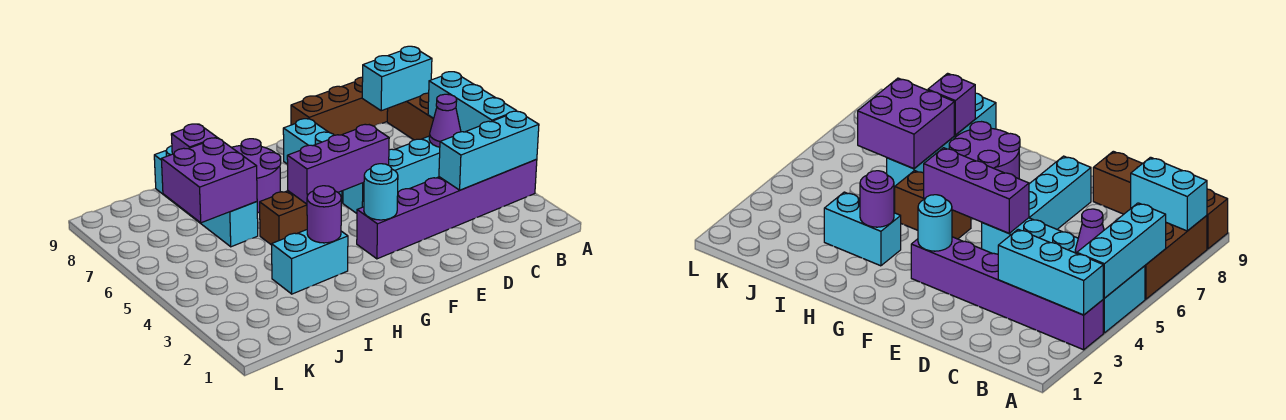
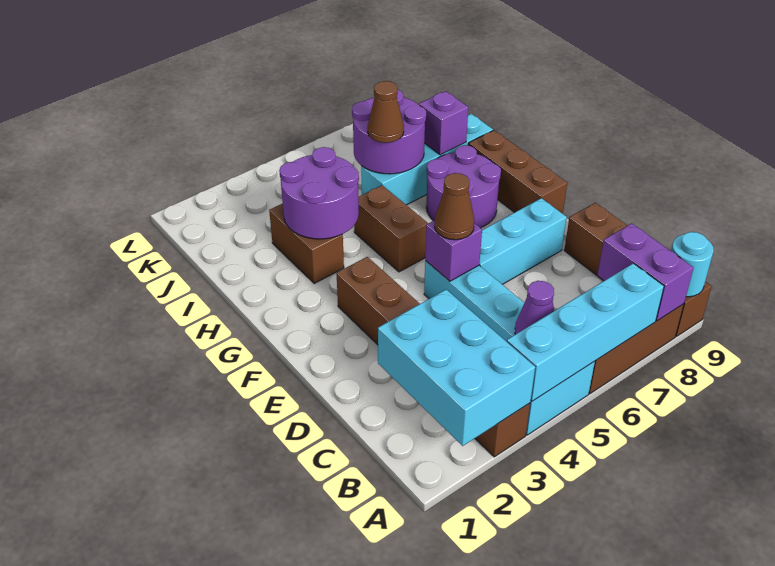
purple 1x6 brick [357,159,537,259] -> brown 1x6 brick [337,257,530,457]
cyan 1x3 brick [439,111,539,190] -> cyan 2x3 brick [378,290,535,446]
cyan 1x3 brick [428,72,516,132] -> cyan 1x4 brick [507,263,664,401]
cyan 1x2 brick [362,46,432,111] -> purple 1x2 brick [598,223,693,321]
purple 1x3 brick [287,124,389,204] -> purple 1x1 brick [425,220,482,281]
none -> brown 1x1 cone [435,173,474,240]
cyan 1x1 round brick [364,164,398,220] -> cyan 1x1 round brick moved to [671,232,714,297]
none -> brown 1x3 brick [469,130,567,214]
cyan 1x2 brick [272,230,348,294] -> brown 1x2 brick [269,203,344,283]
purple 1x1 round brick [307,186,341,243] -> purple 2x2 round brick [279,147,359,239]
purple 2x2 brick [161,138,257,223] -> purple 2x2 round brick [352,89,426,174]
none -> brown 1x1 cone [368,81,404,143]

